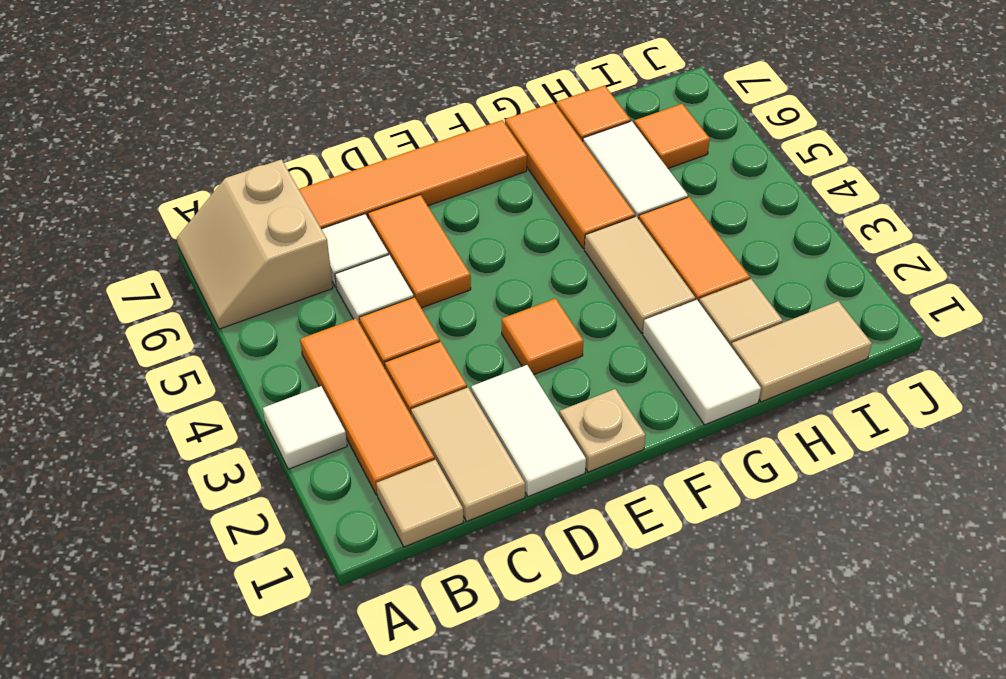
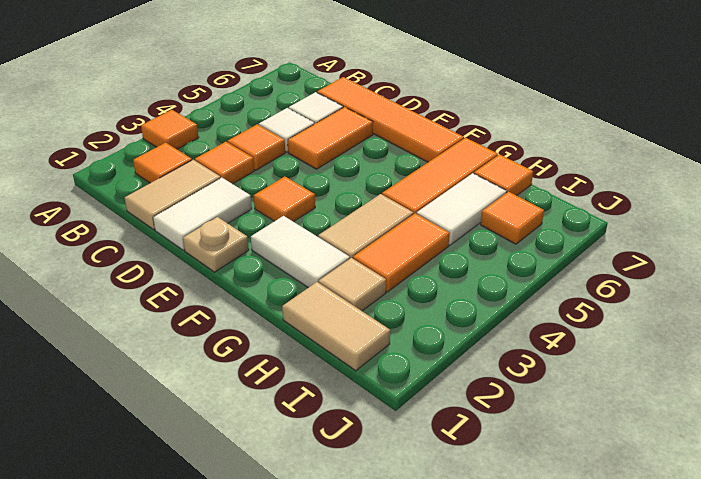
white 1x1 tile [263,386,347,469] -> orange 1x1 tile [141,110,199,149]
tan 2x2 slope [177,159,333,329] -> none
tan 1x1 tile [376,460,463,547] -> none
orange 1x3 tile [300,319,434,495] -> orange 1x1 tile [133,143,192,183]
white 1x2 tile [643,300,761,425] -> white 1x2 tile turned to [251,216,350,288]

